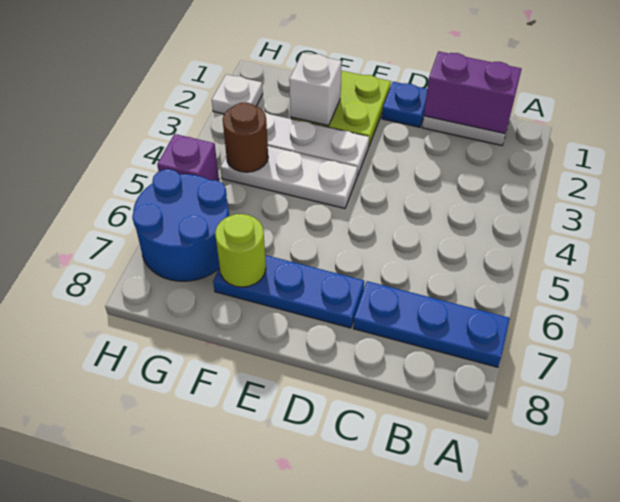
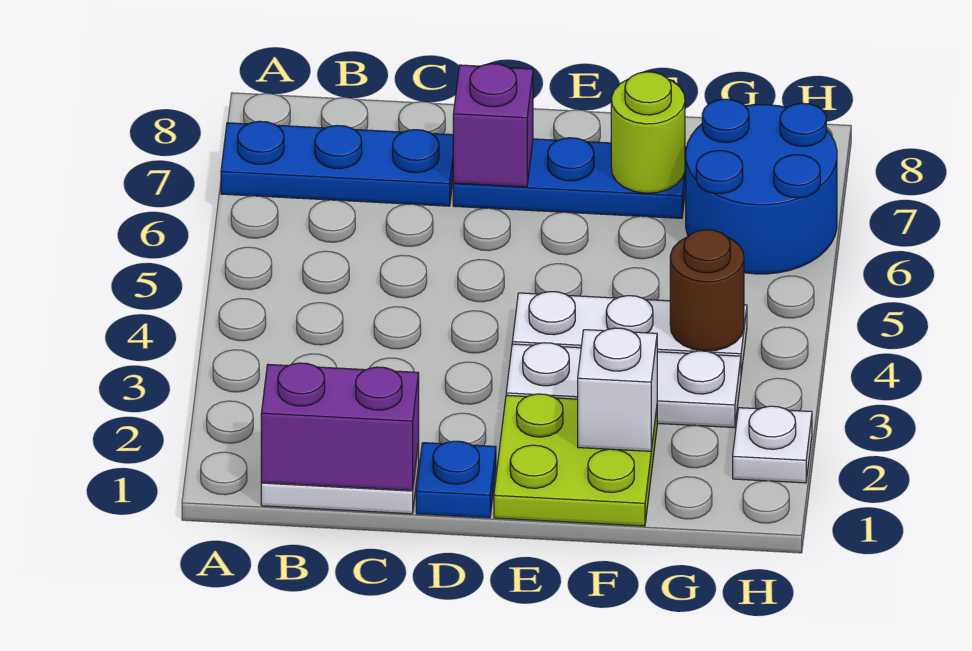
purple 1x1 brick [157,134,219,181] -> purple 1x1 brick moved to [453,64,533,187]

